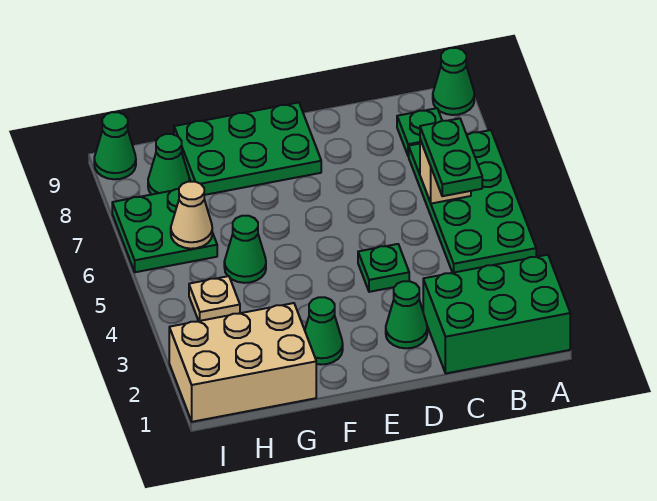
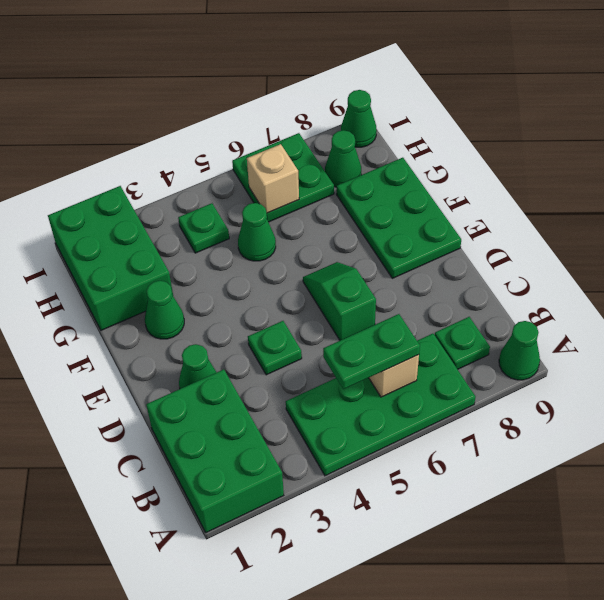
none -> green 1x2 slope [303,262,376,340]
tan 2x3 brick [169,303,316,422] -> green 2x3 brick [48,186,173,330]
tan 1x1 plate [189,276,240,321] -> green 1x1 plate [178,203,229,253]
tan 1x1 cone [171,182,212,249] -> tan 1x1 brick [247,144,299,213]

